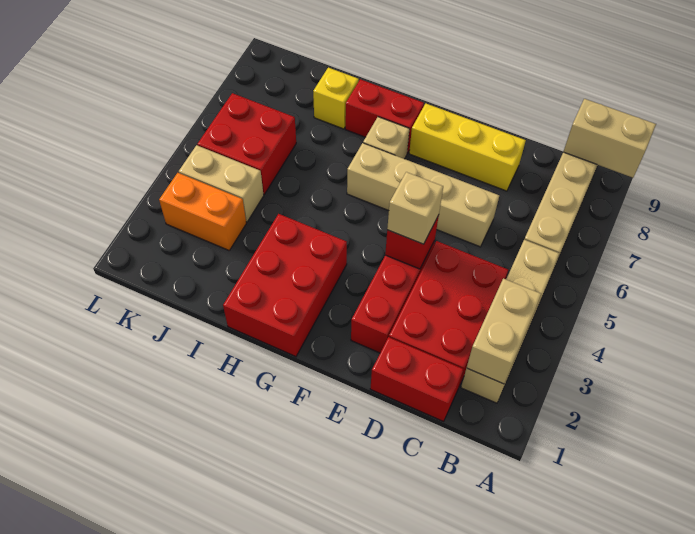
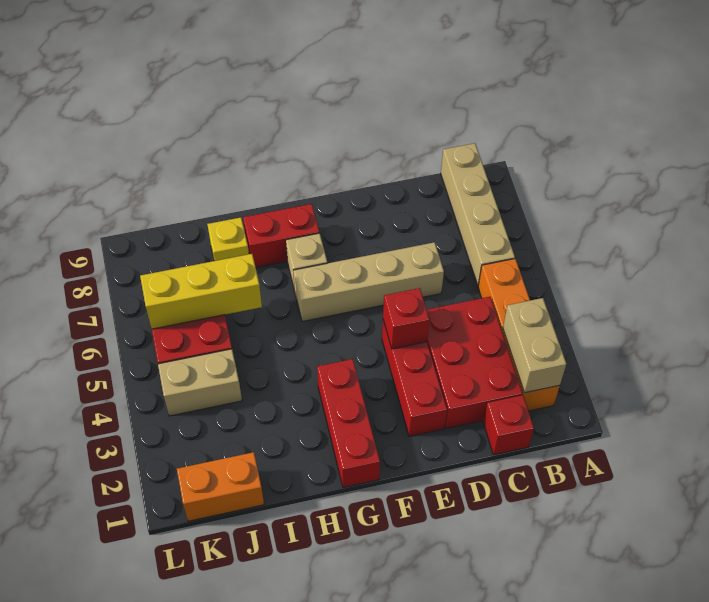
tan 1x2 brick [563,99,656,178] -> none
tan 1x4 brick [461,240,559,403] -> orange 1x4 brick [478,259,560,411]
red 1x2 brick [370,337,464,421] -> red 1x1 brick [483,395,534,455]
yellow 1x3 brick [409,104,526,191] -> yellow 1x3 brick moved to [140,254,262,329]
tan 1x1 brick [387,172,443,244] -> none
red 2x3 brick [223,214,347,357] -> red 1x3 brick [317,359,380,488]
orange 1x2 brick [159,173,246,250] -> orange 1x2 brick moved to [177,452,264,521]

